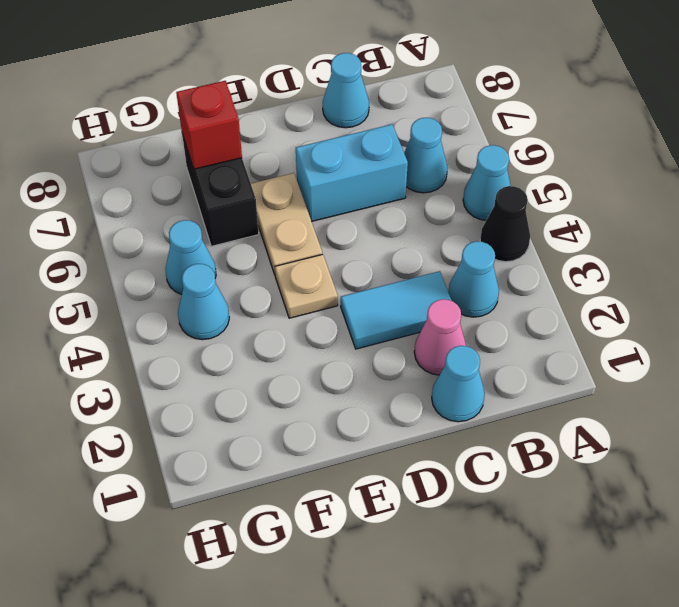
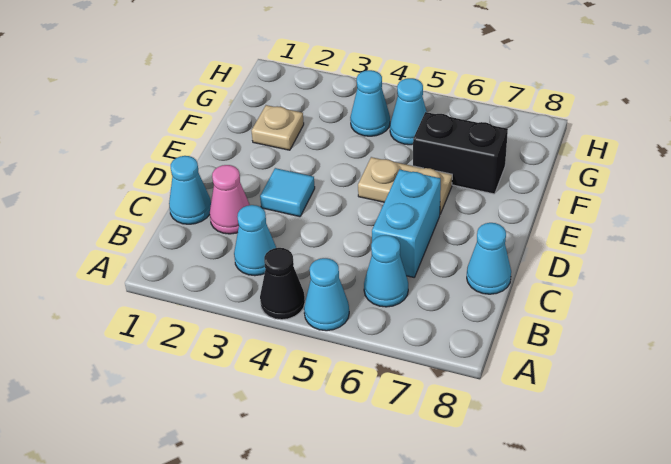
cyan 1x2 tile [341,271,452,349] -> cyan 1x1 tile [260,168,315,217]
tan 1x1 plate [275,254,338,318] -> tan 1x1 plate moved to [251,105,304,150]
red 1x1 brick [176,81,242,169] -> none

